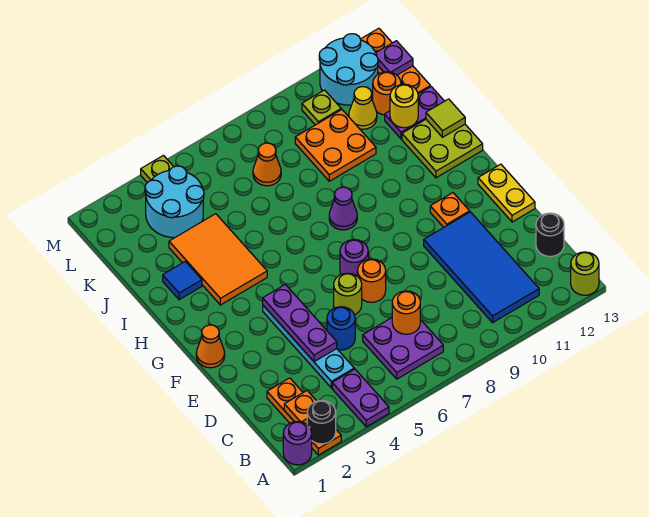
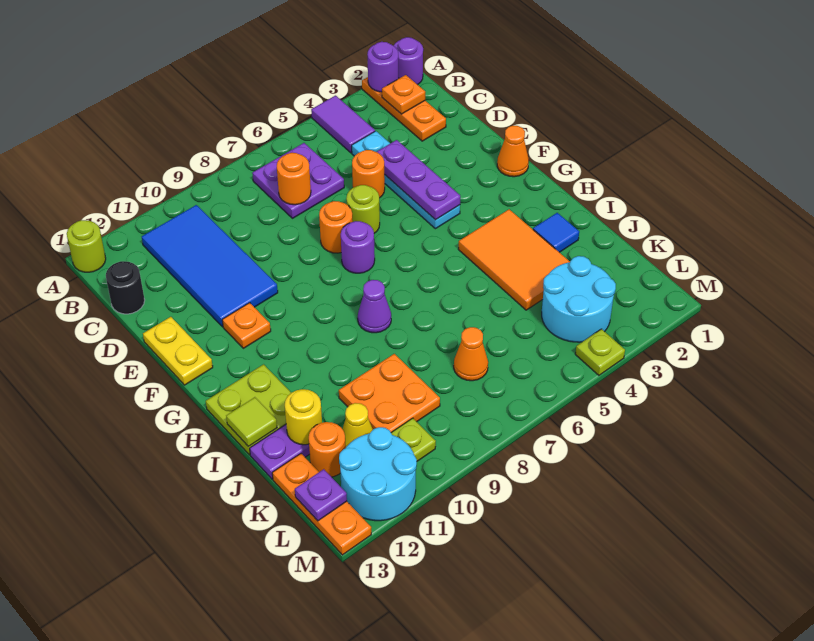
black 1x1 round brick [307,401,336,444] -> purple 1x1 round brick [367,42,398,92]
purple 1x2 plate [332,369,389,427] -> purple 1x2 tile [311,96,375,153]
blue 1x1 round brick [327,307,355,350] -> orange 1x1 round brick [352,150,385,198]

